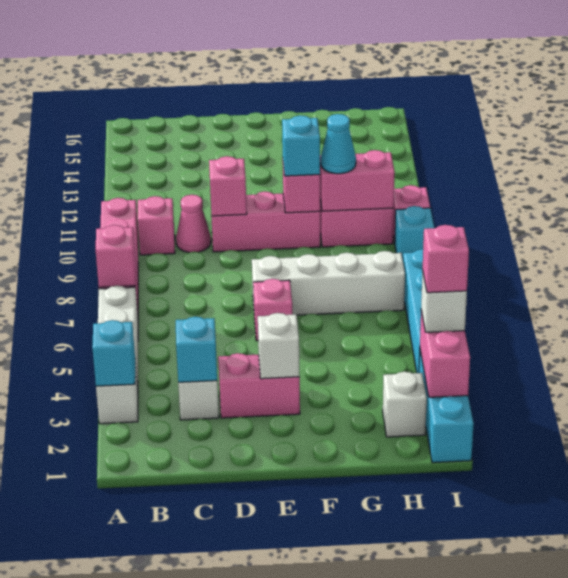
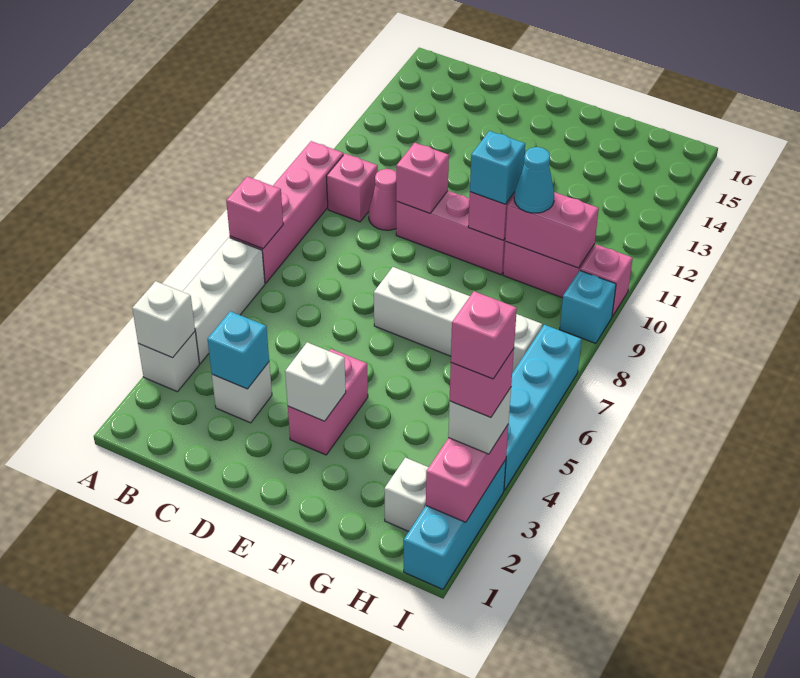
cyan 1x1 brick [92,320,135,386] -> white 1x1 brick [132,281,195,358]
pink 1x2 brick [218,353,300,418] -> pink 1x2 brick turned to [288,349,368,455]
pink 1x1 brick [253,279,292,341] -> pink 1x1 brick moved to [451,291,517,379]

